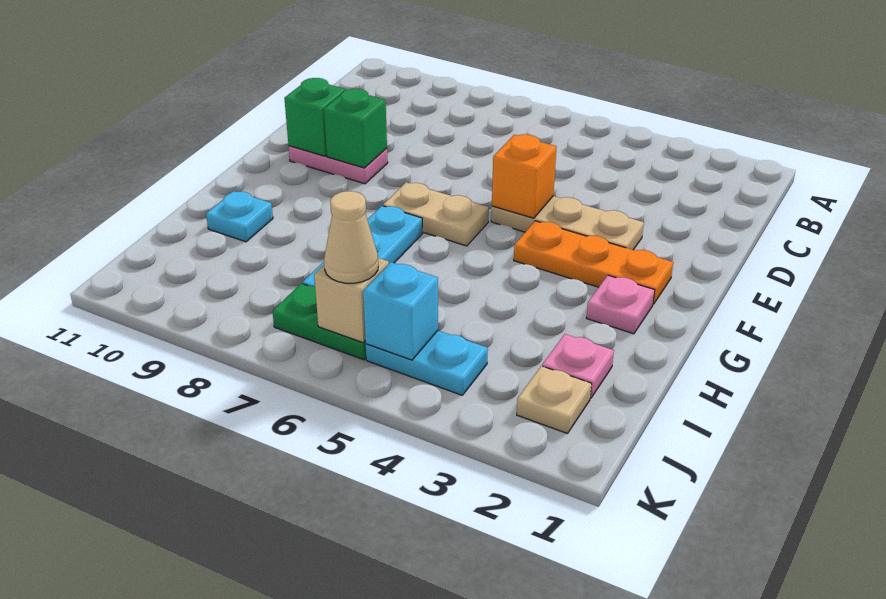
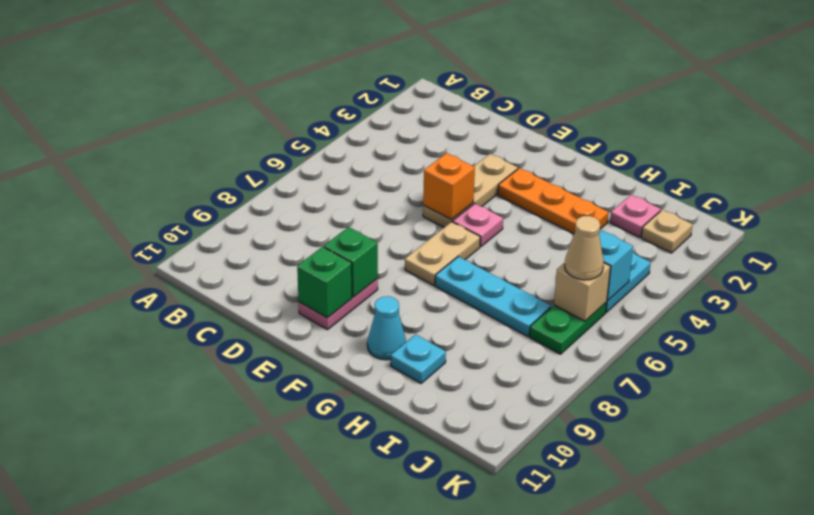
orange 1x3 plate [514,221,673,304] -> orange 1x3 plate turned to [498,168,609,234]
pink 1x1 plate [587,275,655,334] -> pink 1x1 plate moved to [453,204,503,247]
none -> cyan 1x1 cone [367,296,406,360]

